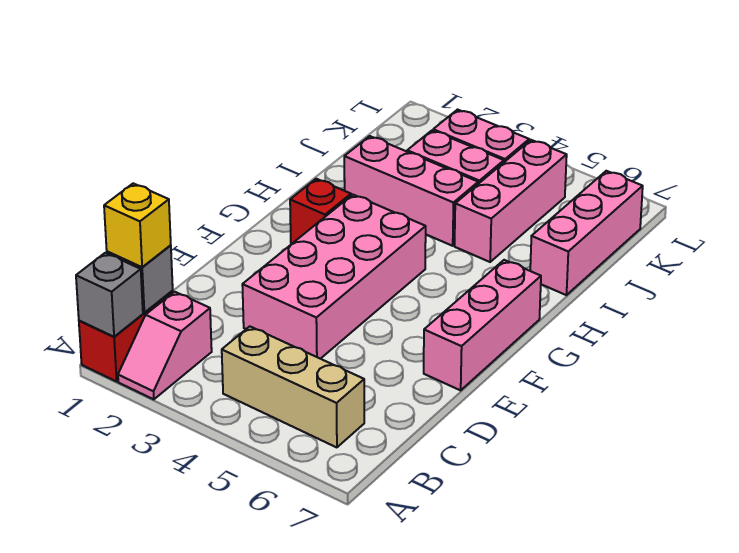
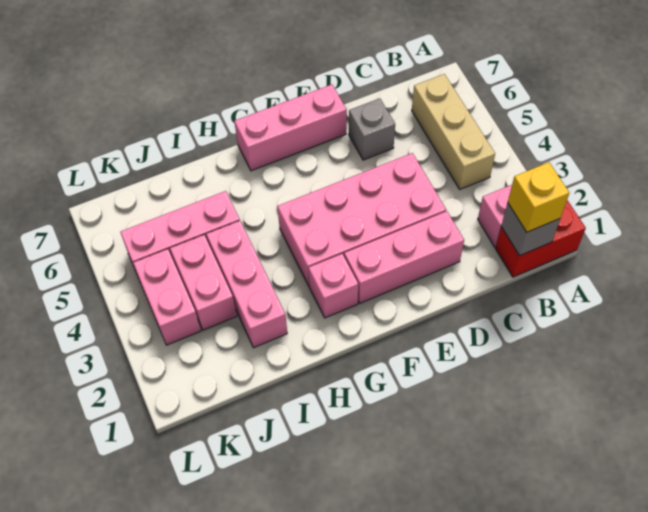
grey 1x1 brick [76,253,143,337] -> grey 1x1 brick moved to [349,98,395,160]
red 1x1 brick [290,179,351,243] -> pink 1x1 brick [308,254,358,318]
pink 1x3 brick [530,171,643,295] -> pink 1x3 brick moved to [344,211,464,303]

